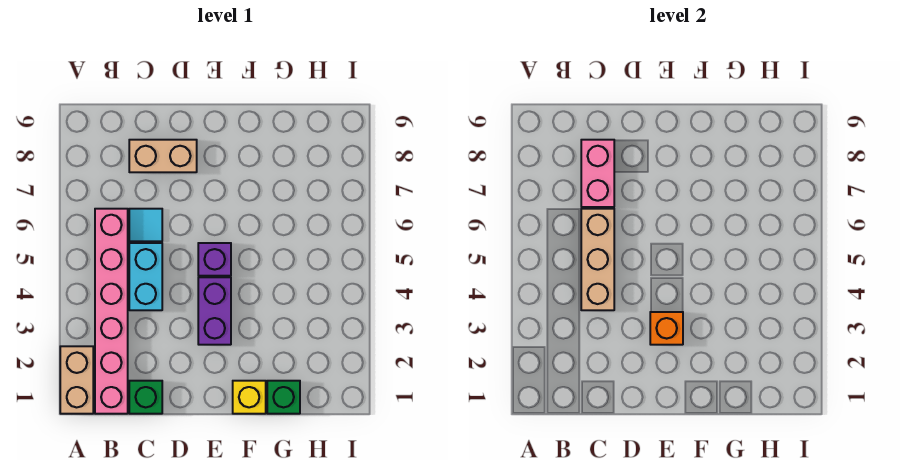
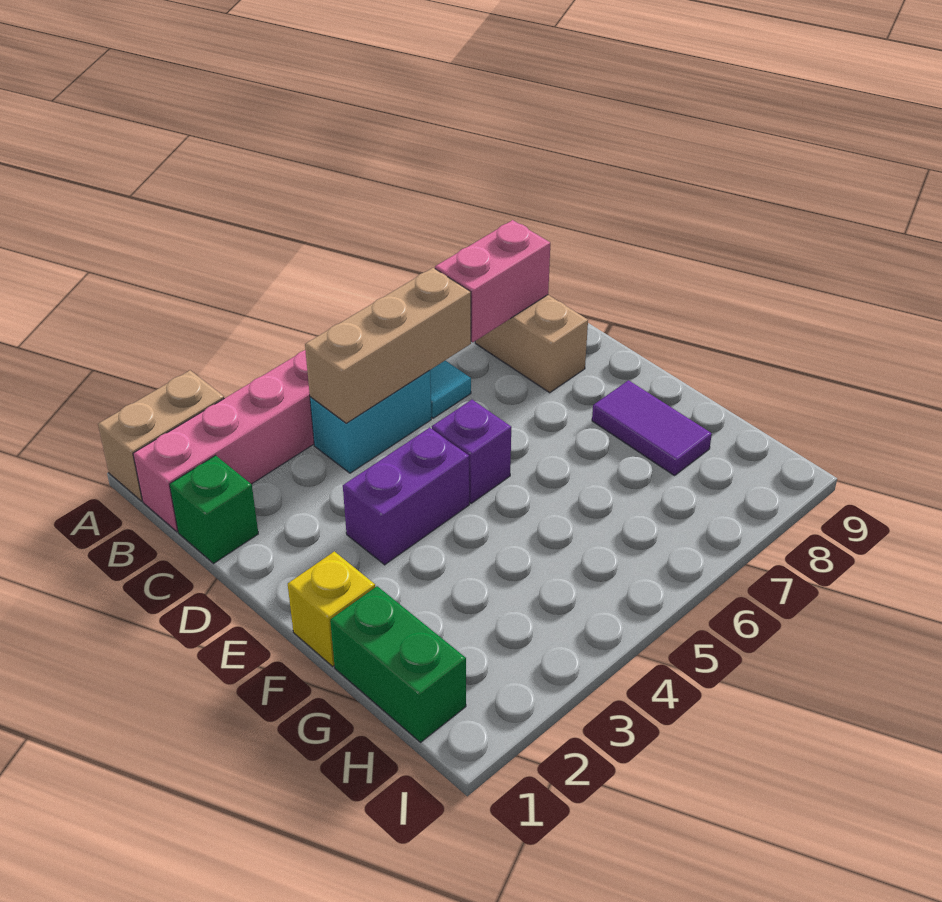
orange 1x1 brick [650,312,683,345] -> none
none -> purple 1x2 tile [592,380,712,476]
green 1x1 brick [267,381,300,414] -> green 1x2 brick [330,586,466,742]

